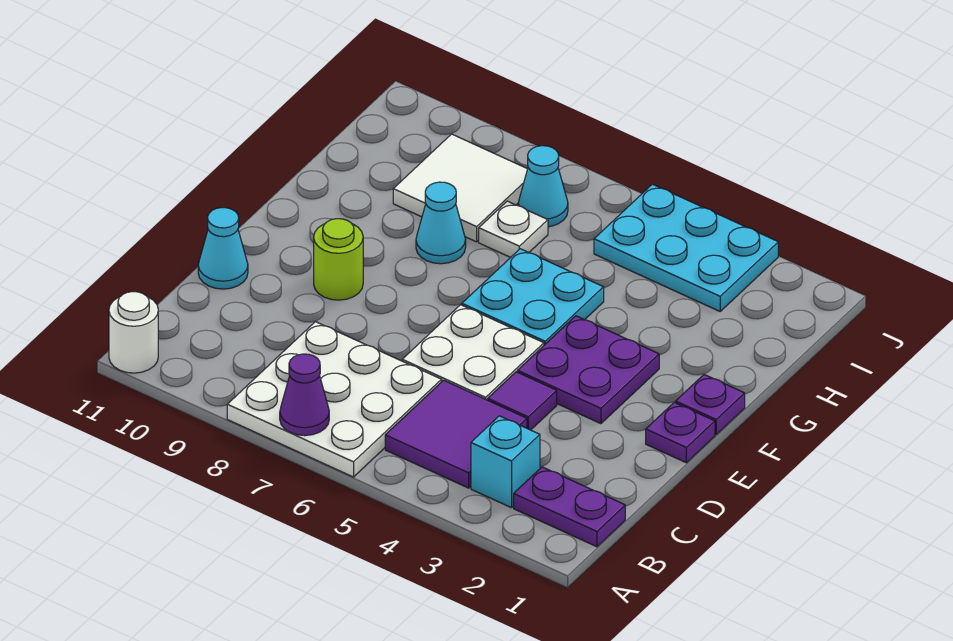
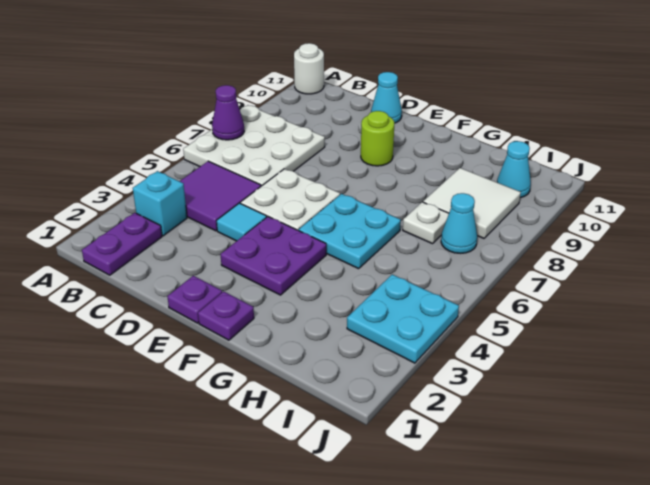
purple 1x1 tile [488,372,557,430] -> cyan 1x1 tile [217,203,267,241]
cyan 1x1 cone [416,182,466,264] -> cyan 1x1 cone moved to [497,141,531,198]
cyan 2x3 plate [594,184,778,311] -> cyan 2x2 plate [347,274,459,363]

